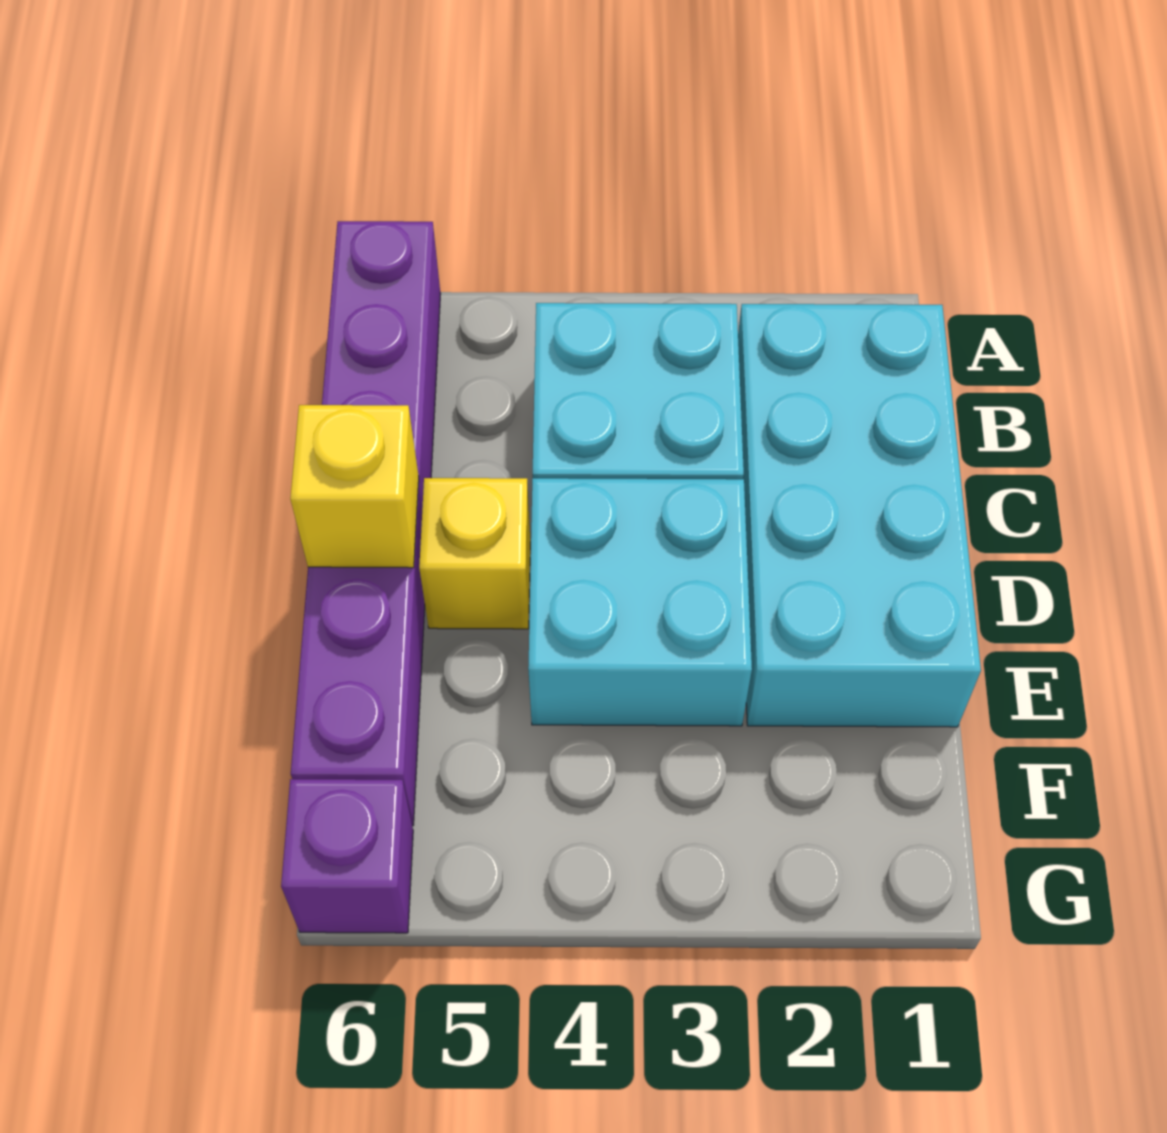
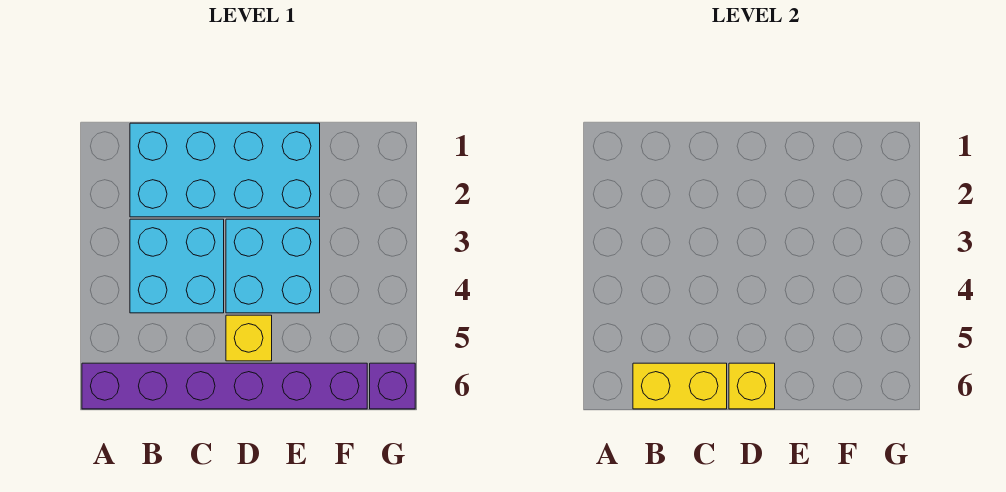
none -> yellow 1x2 brick [633,363,727,409]

